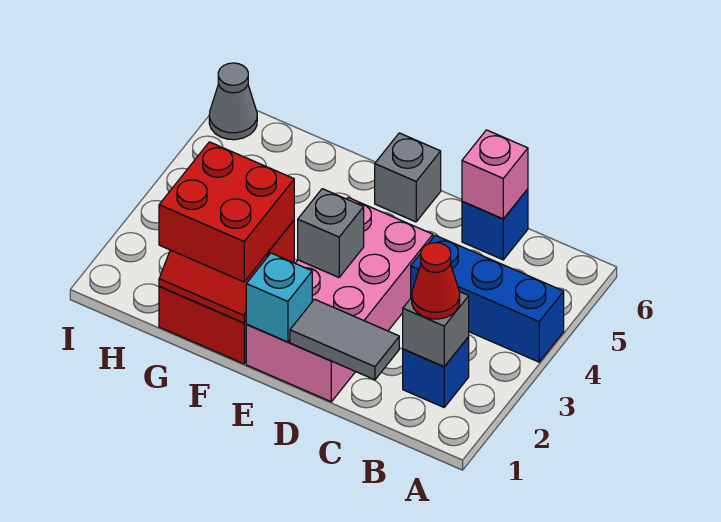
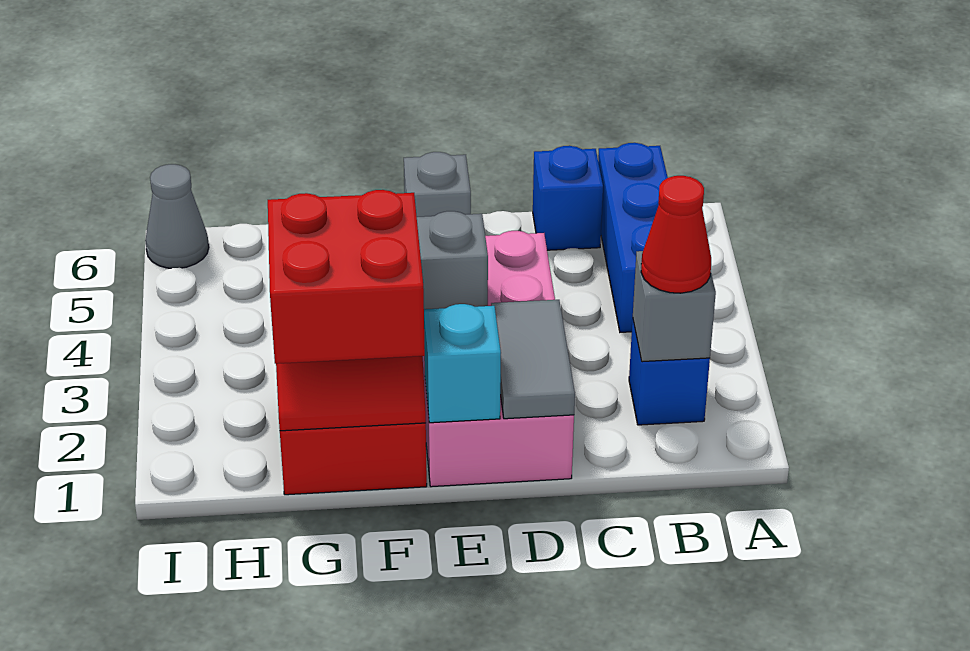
blue 1x3 brick [411,235,564,362] -> blue 1x3 brick turned to [598,143,668,332]
grey 1x2 tile [290,299,399,380] -> grey 1x2 tile turned to [491,300,575,419]
pink 1x1 brick [462,130,528,219] -> none

